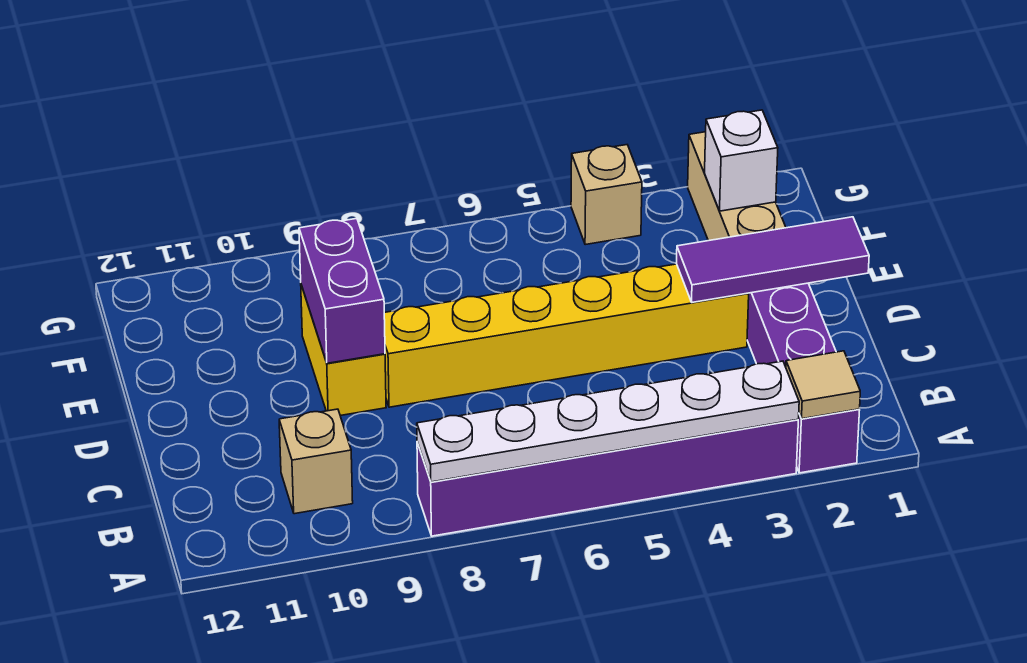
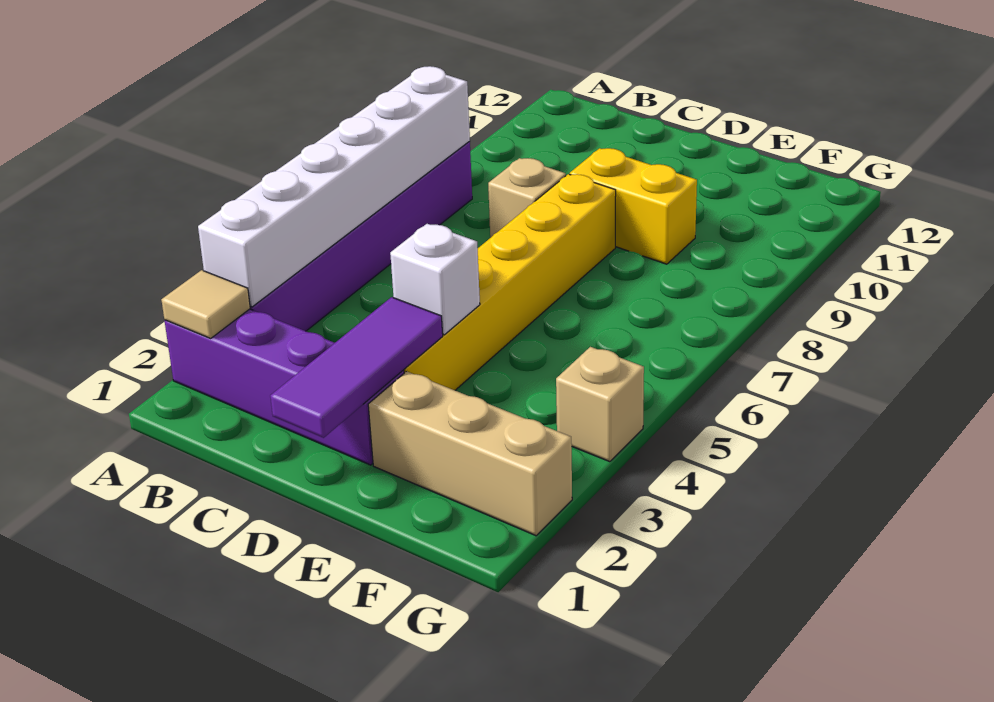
white 1x6 plate [417,361,799,482] -> white 1x6 brick [198,66,470,307]
tan 1x1 brick [279,409,353,514] -> tan 1x1 brick moved to [488,158,566,238]
purple 1x2 brick [299,218,385,363] -> none
white 1x1 brick [705,110,778,211] -> white 1x1 brick moved to [390,224,480,335]

